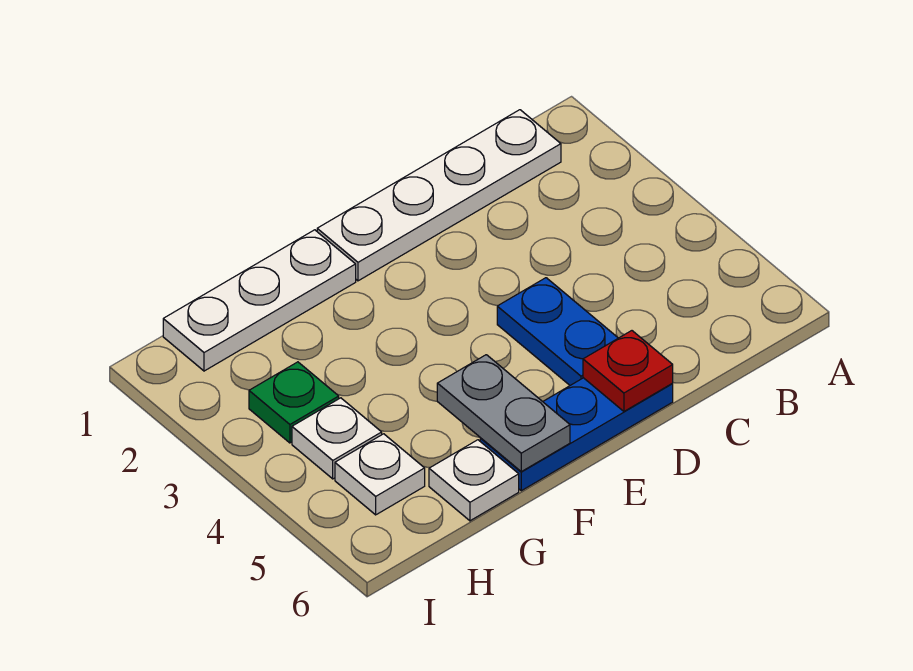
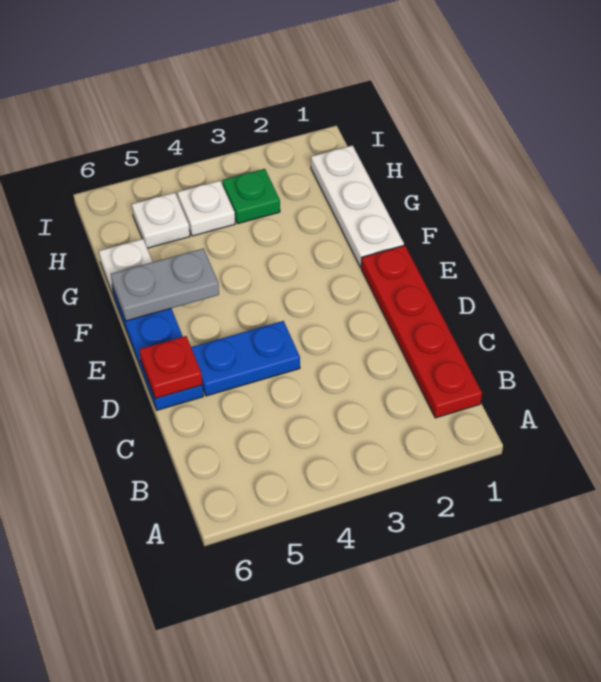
white 1x4 plate [317,110,561,281] -> red 1x4 plate [361,245,482,418]

